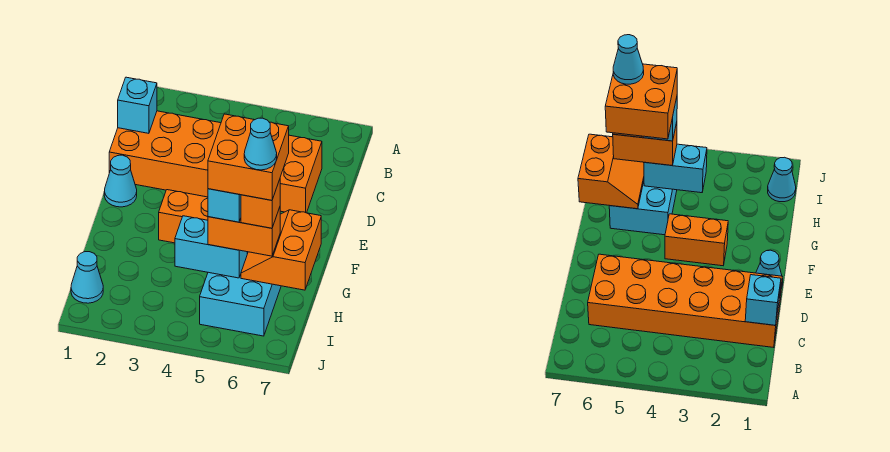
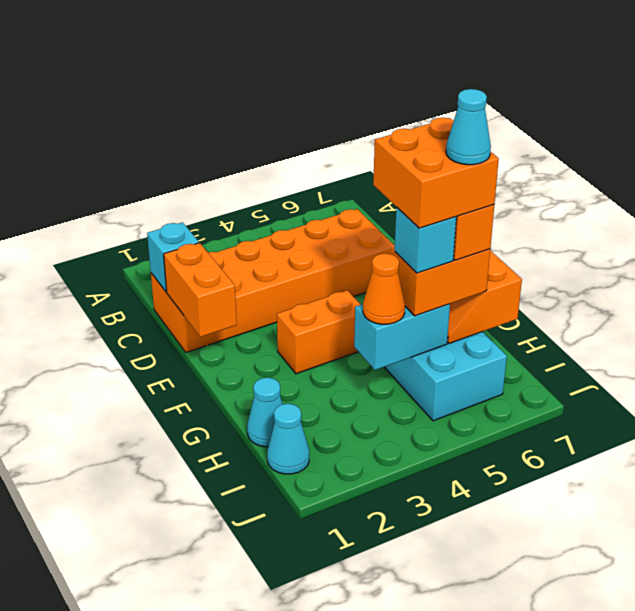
none -> orange 1x2 brick [164,243,237,337]
cyan 1x1 cone [104,155,137,207] -> cyan 1x1 cone moved to [247,378,283,447]
none -> orange 1x1 cone [363,254,405,324]

